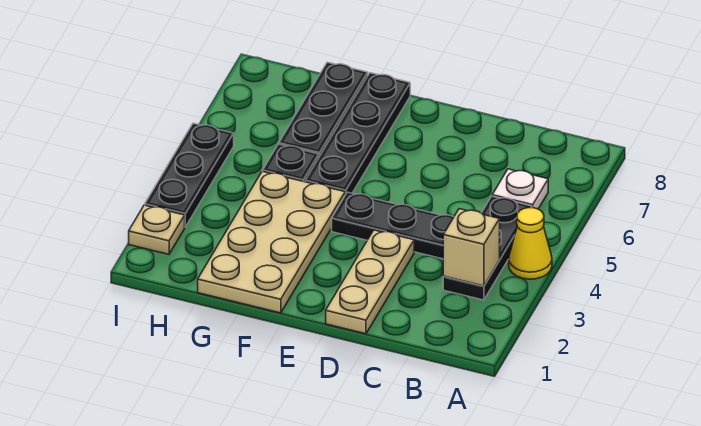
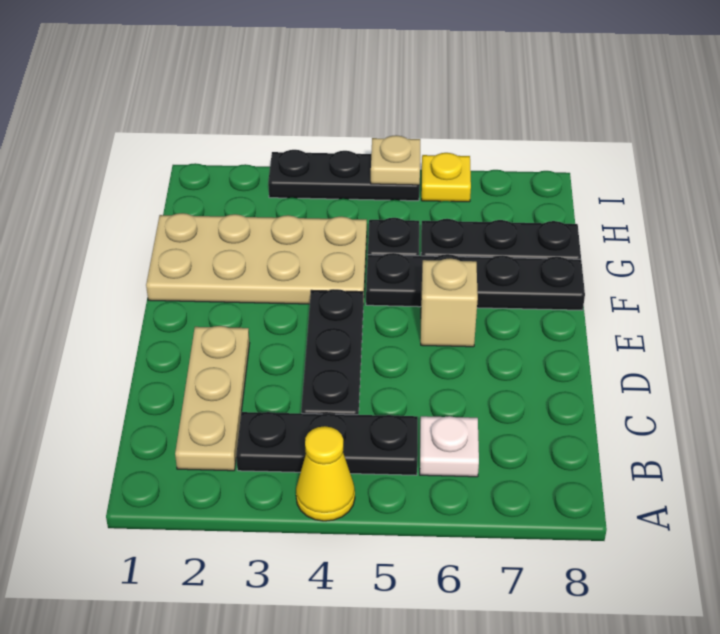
tan 1x1 brick [443,209,500,286] -> tan 1x1 brick moved to [421,258,478,347]
tan 1x3 plate [326,230,414,334] -> tan 1x3 plate turned to [175,326,250,471]
tan 1x1 plate [129,205,185,254] -> tan 1x1 plate moved to [371,135,420,185]
none -> yellow 1x1 plate [421,153,471,202]

